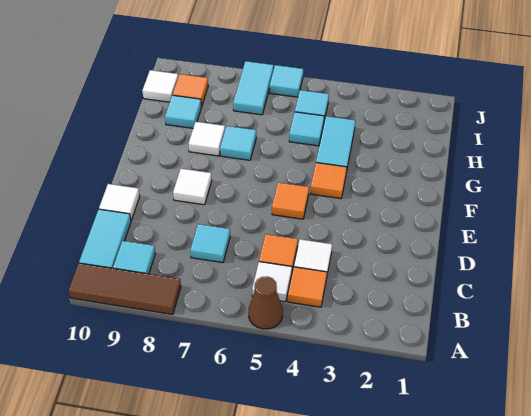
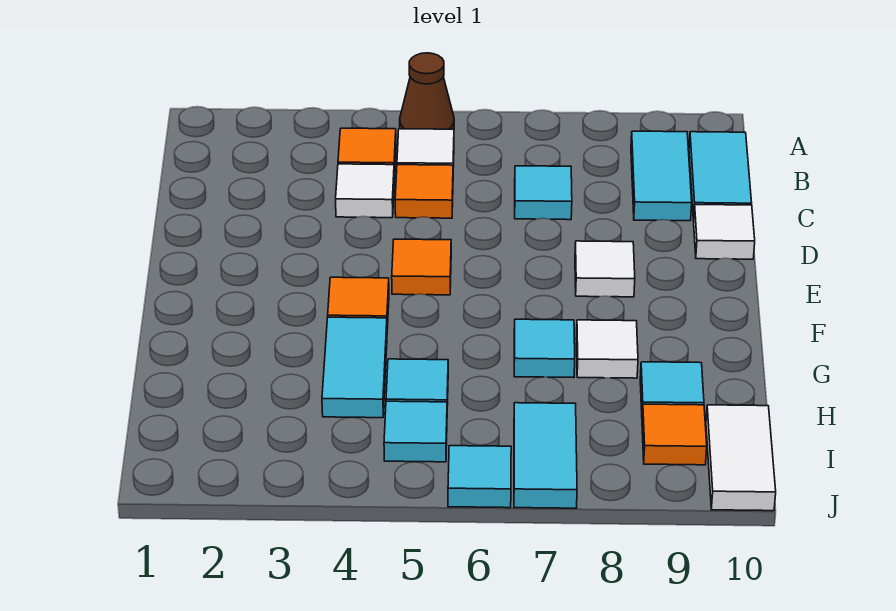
brown 1x3 tile [69,263,181,315] -> none
cyan 1x1 tile [113,241,155,274] -> cyan 1x2 tile [631,131,692,221]
white 1x1 tile [142,70,178,102] -> white 1x2 tile [706,405,776,511]

